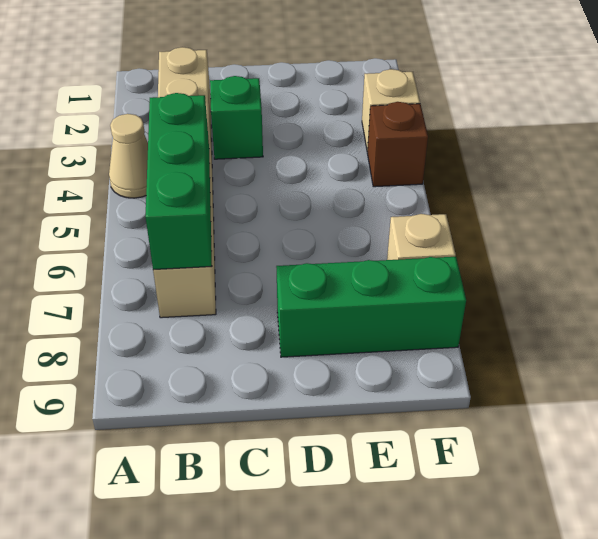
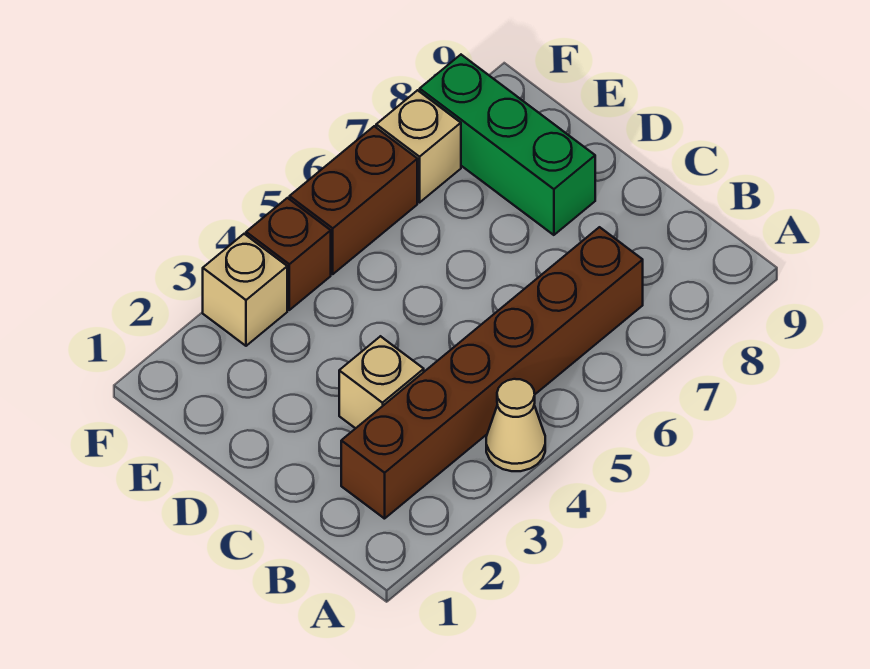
tan 1x6 brick [153,47,216,318] -> brown 1x6 brick [341,227,643,519]
green 1x3 brick [145,93,212,270] -> none
green 1x1 brick [210,76,263,159] -> tan 1x1 brick [339,336,424,428]
none -> brown 1x2 brick [290,126,417,274]

